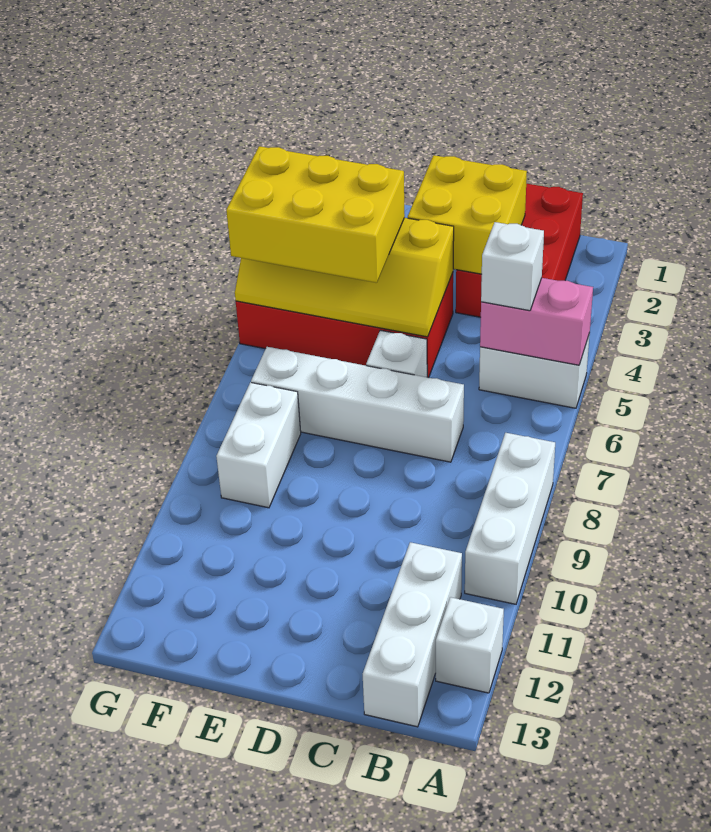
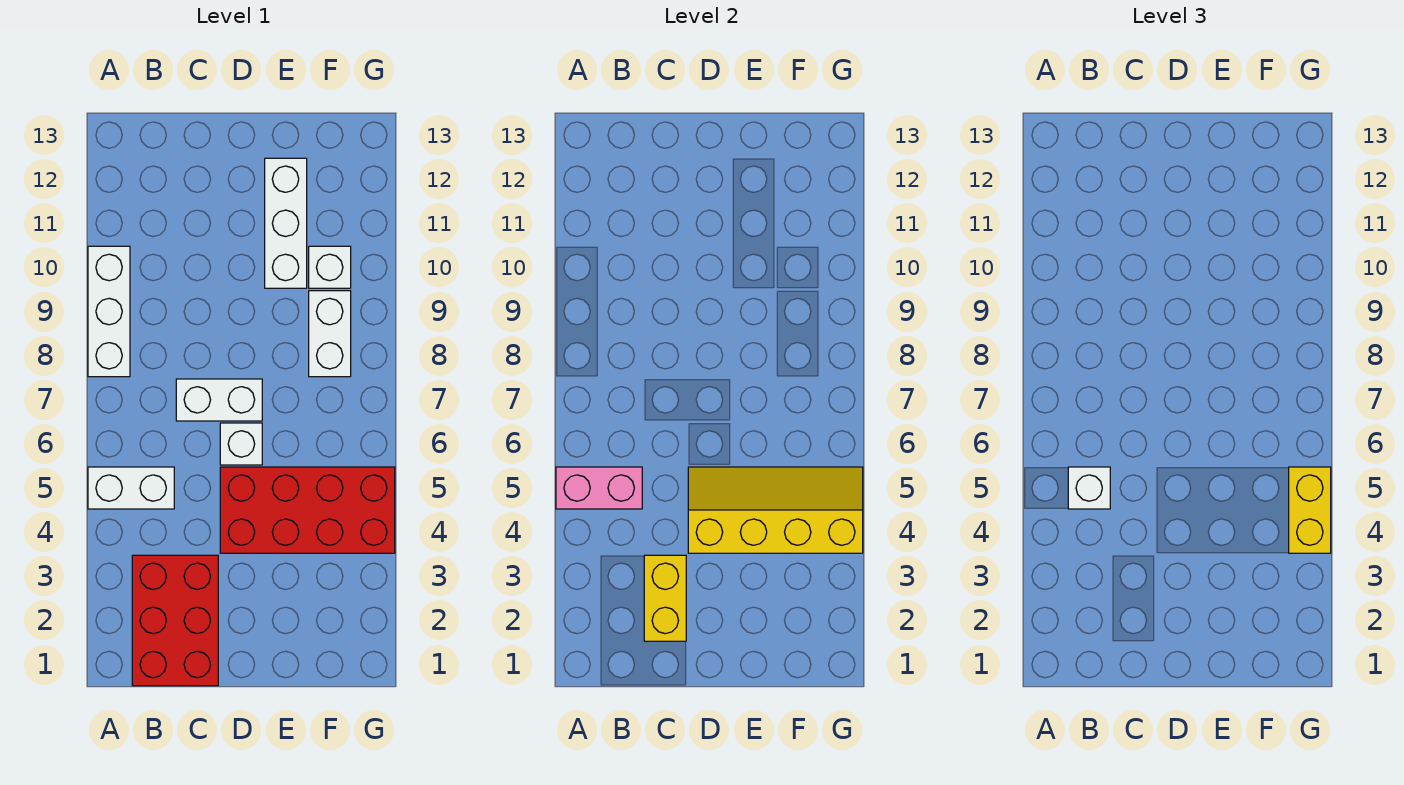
white 1x1 brick [436,597,504,693] -> white 1x1 brick moved to [309,246,351,288]
white 1x3 brick [363,542,462,727] -> white 1x3 brick moved to [265,158,307,288]
yellow 2x2 brick [408,155,527,274] -> yellow 1x2 brick [644,555,686,641]
white 1x4 brick [251,347,464,462] -> white 1x2 brick [176,379,262,421]
yellow 2x3 brick [226,146,405,283] -> yellow 1x2 brick [1289,467,1331,553]

